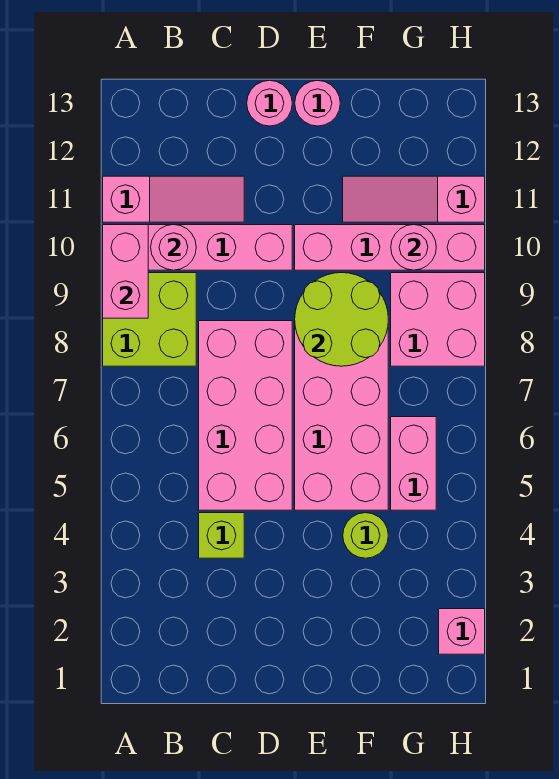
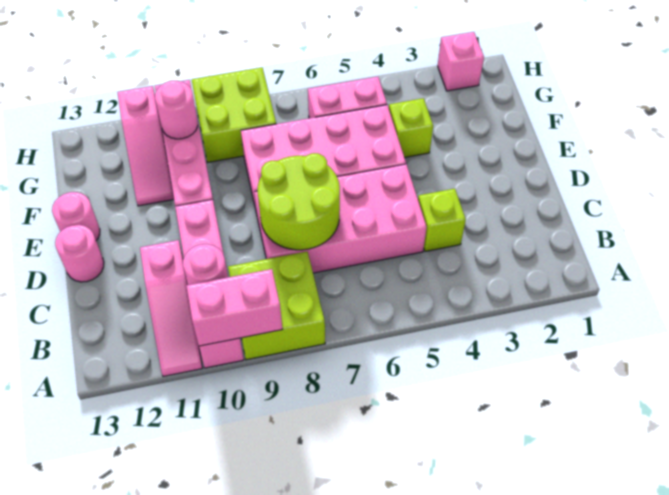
pink 1x3 slope [103,176,244,222] -> pink 1x3 slope turned to [140,240,202,376]
lime 2x2 round brick [295,273,388,366] -> lime 2x2 round brick moved to [258,153,340,250]
lime 1x1 round brick [343,513,388,558] -> lime 1x1 brick [389,98,433,158]
pink 2x2 brick [391,273,485,366] -> lime 2x2 brick [192,68,276,162]

